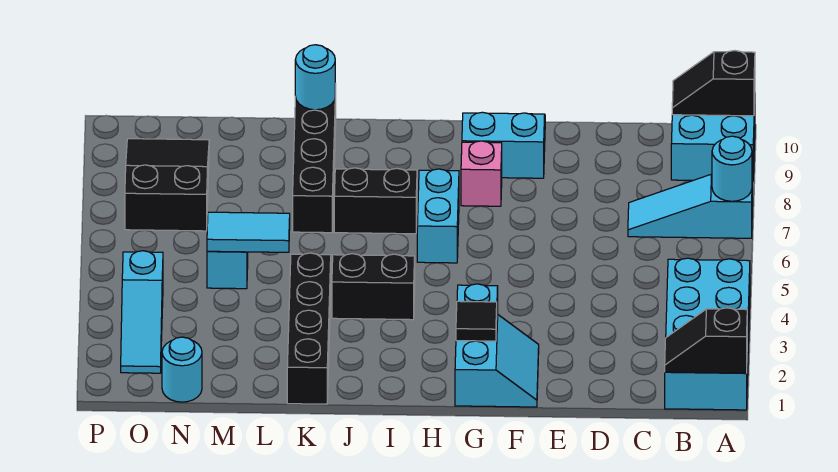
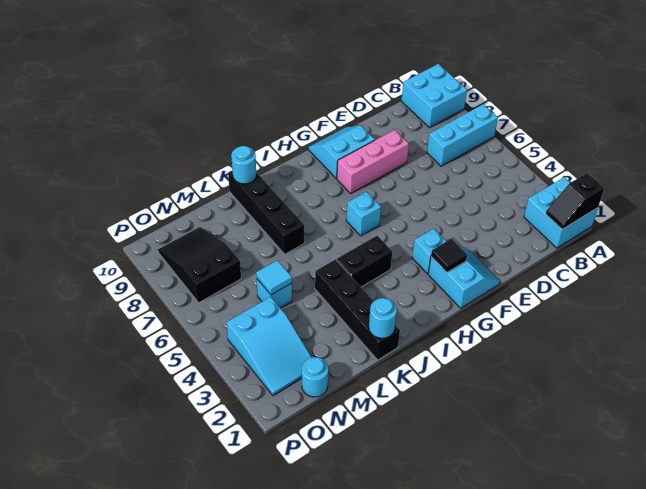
cyan 2x4 brick [665,258,750,410] -> cyan 2x2 brick [524,177,598,248]
cyan 1x3 slope [628,174,752,238] -> cyan 1x3 brick [427,104,498,166]
cyan 1x1 round brick [712,136,752,201] -> cyan 1x1 round brick moved to [369,298,397,338]
black 1x2 slope [672,51,755,116] -> none
pink 1x1 brick [461,141,502,206] -> pink 1x3 brick [337,130,409,193]
cyan 1x2 brick [417,169,459,263] -> cyan 1x1 brick [346,192,381,236]
black 1x2 brick [334,168,417,234] -> none
cyan 1x2 tile [207,212,290,252] -> cyan 1x1 tile [256,260,292,295]
cyan 1x3 slope [121,251,163,373] -> cyan 2x3 slope [227,297,311,396]

